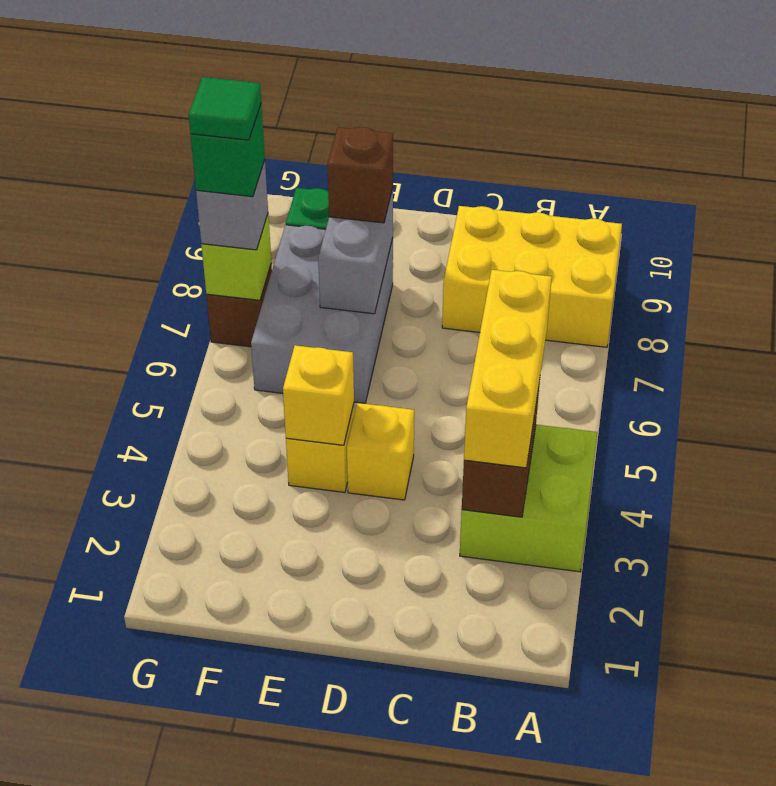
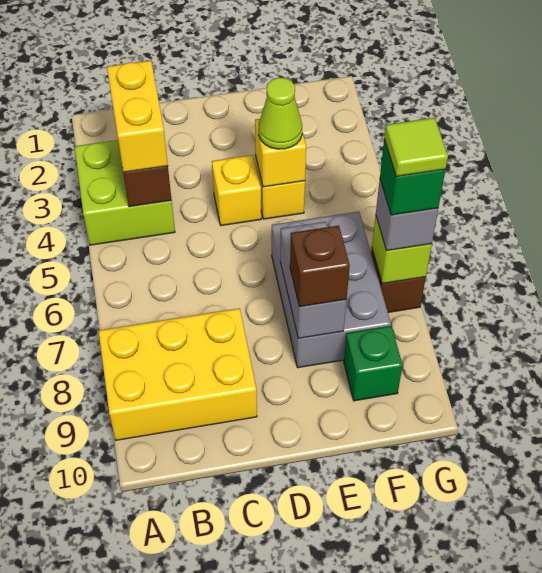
yellow 1x3 brick [464,270,552,468] -> yellow 1x2 brick [107,60,168,172]
none -> lime 1x1 cone [259,78,302,149]
green 1x1 tile [189,77,261,140] -> lime 1x1 tile [384,118,448,176]

